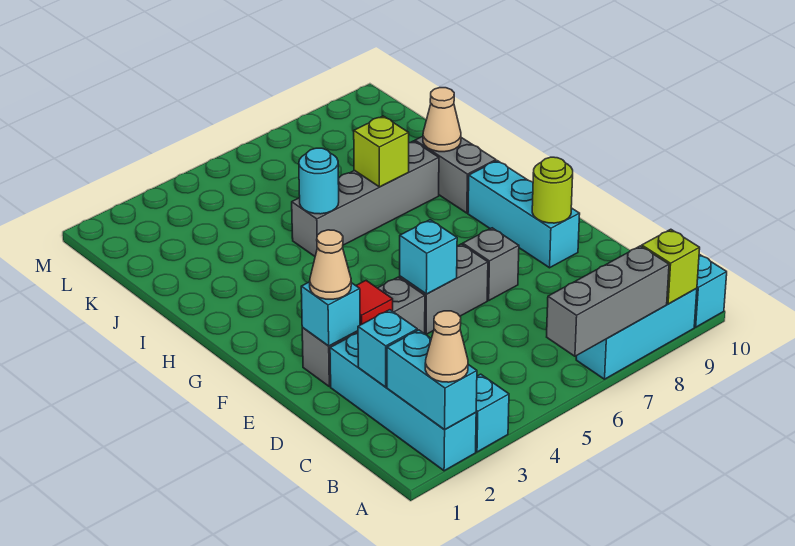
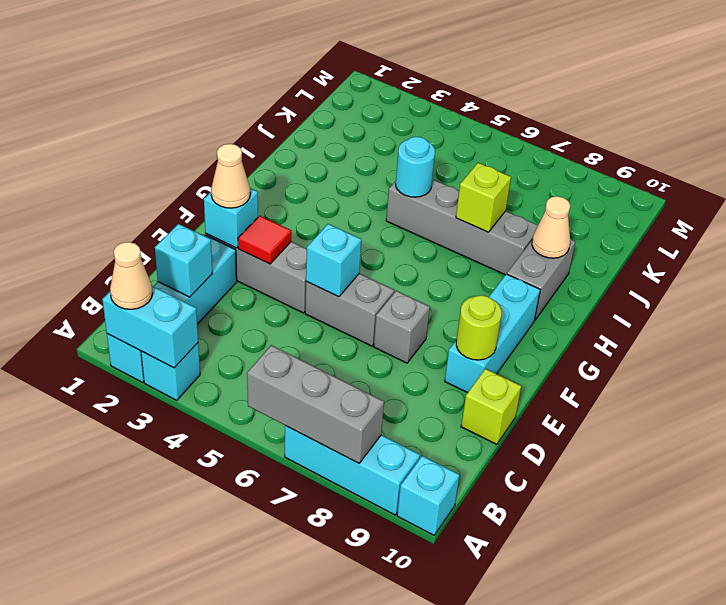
cyan 1x2 brick [387,330,477,429] -> cyan 1x2 brick turned to [102,286,198,368]
lime 1x1 brick [642,229,700,304] -> lime 1x1 brick moved to [461,369,521,444]

